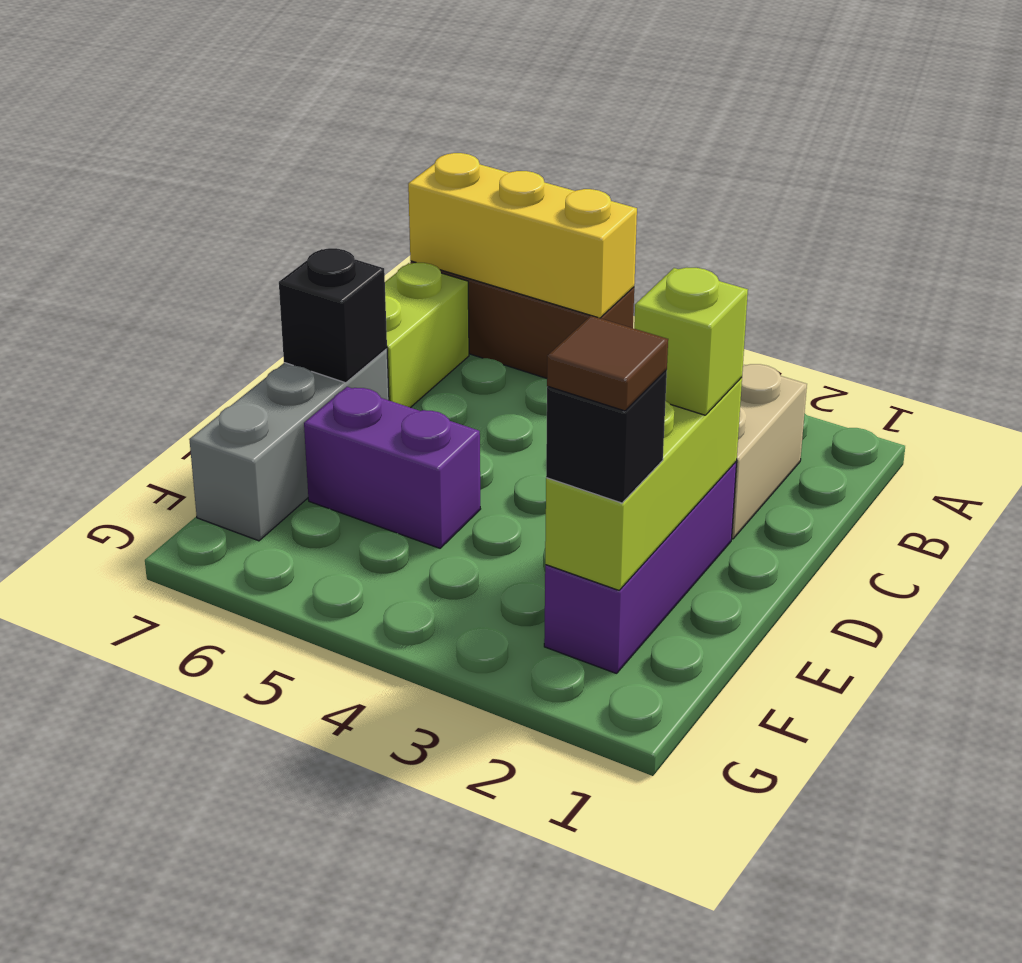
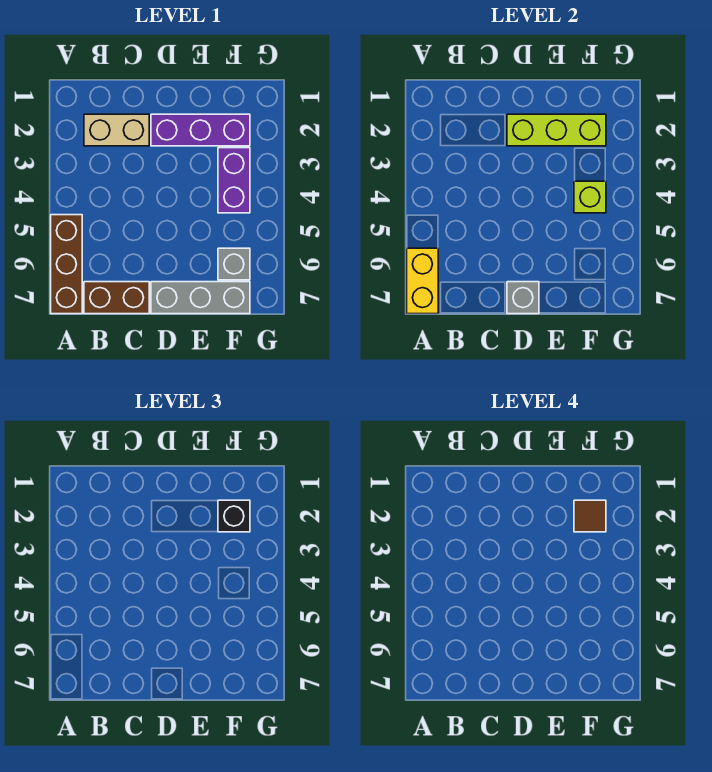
yellow 1x3 brick [408,153,637,318] -> yellow 1x2 brick [407,248,438,314]
lime 1x2 brick [385,263,469,408] -> brown 1x2 brick [84,282,149,314]
lime 1x1 brick [634,268,748,415] -> lime 1x1 brick moved to [574,181,606,213]
black 1x1 brick [279,248,387,383] -> grey 1x1 brick [507,282,539,314]
purple 1x2 brick [304,387,480,548] -> purple 1x2 brick moved to [218,148,250,213]
none -> grey 1x1 brick [218,248,250,280]

